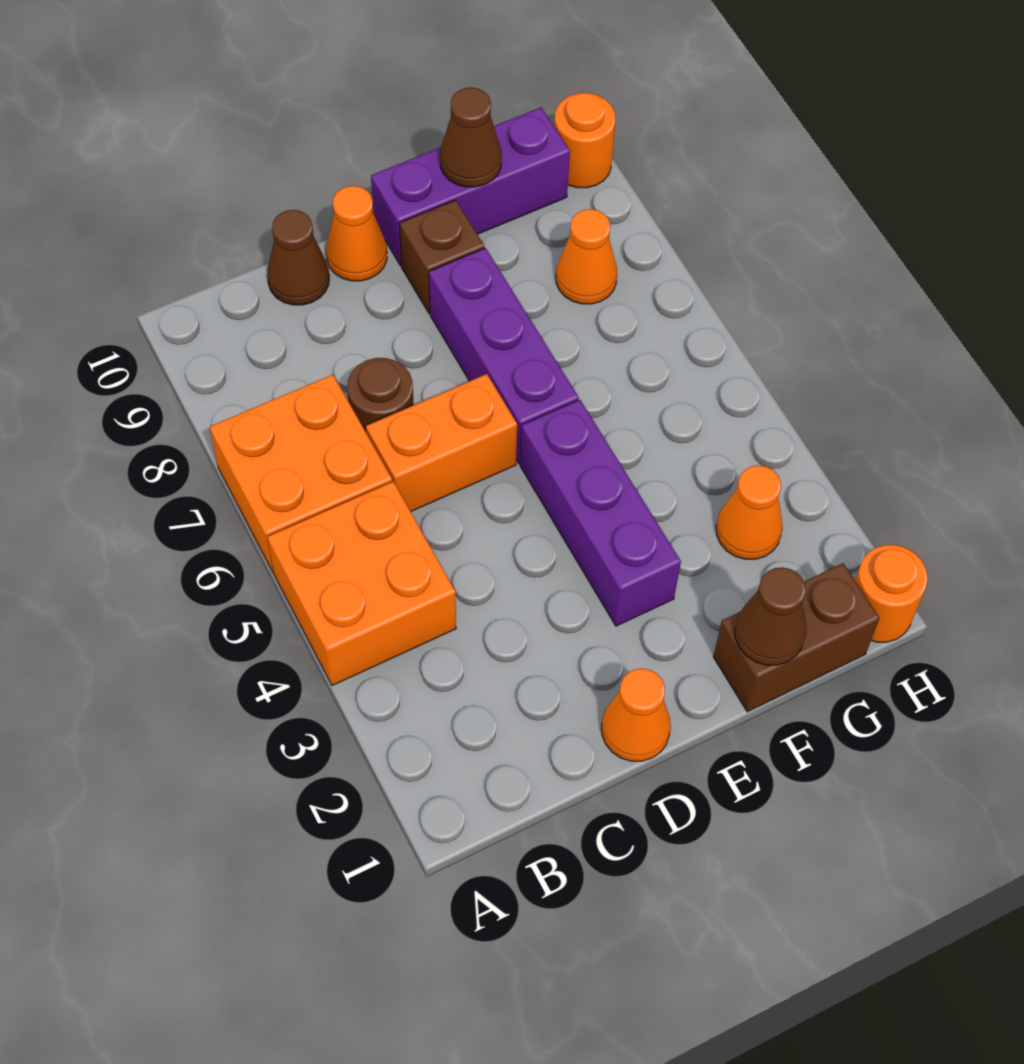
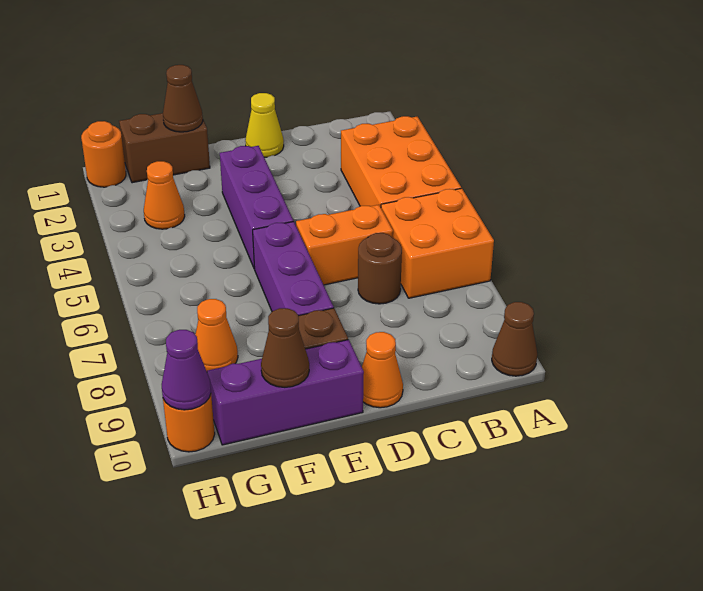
orange 2x2 brick [267,482,456,686] -> orange 2x3 brick [341,116,461,207]
brown 1x1 cone [267,210,329,305] -> brown 1x1 cone moved to [492,302,537,376]
orange 1x1 cone [602,668,671,761] -> yellow 1x1 cone [245,93,284,158]
none -> purple 1x1 cone [162,330,211,410]

